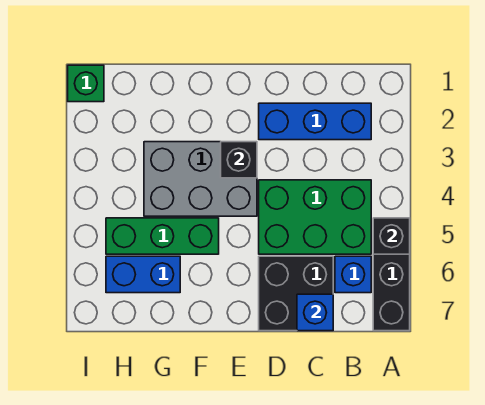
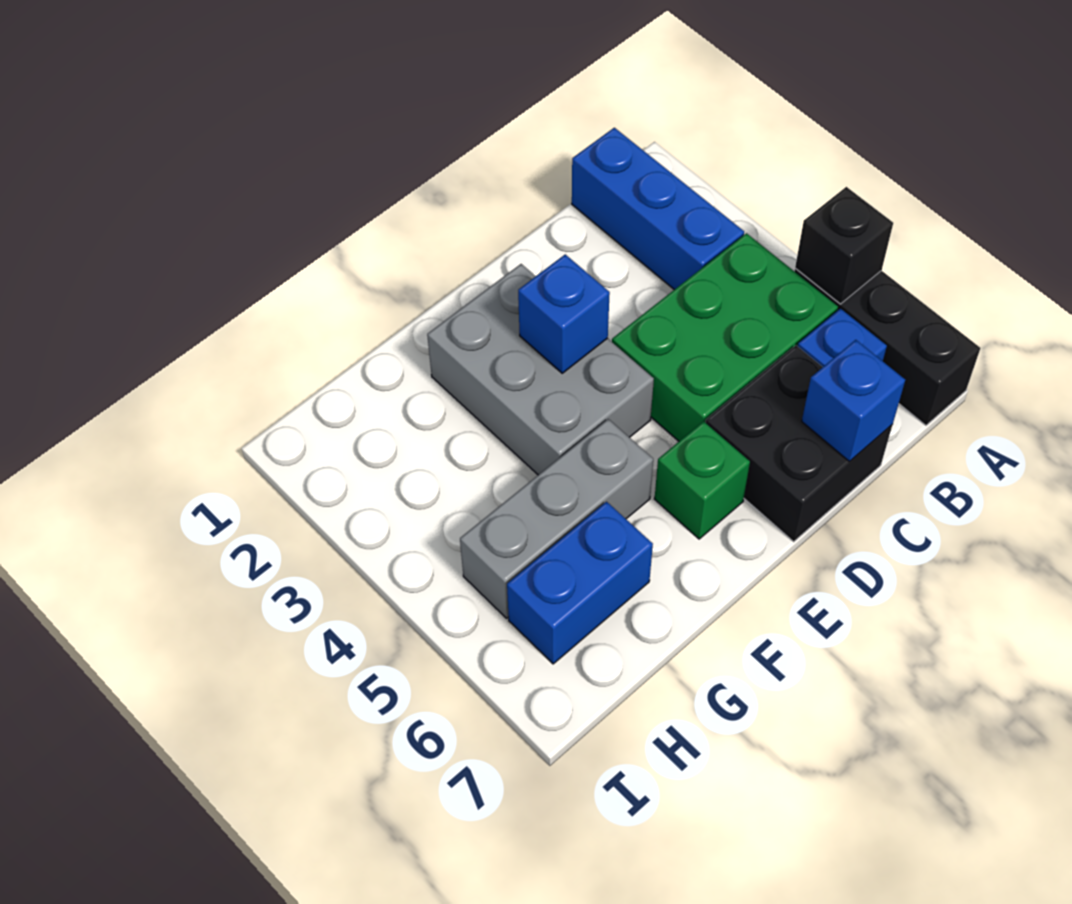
blue 1x3 brick [259,103,371,140] -> blue 1x3 brick turned to [572,128,744,290]
grey 2x3 brick [144,142,257,216] -> grey 2x3 brick turned to [427,264,654,475]
black 1x1 brick [221,142,257,178] -> blue 1x1 brick [518,254,610,373]
green 1x3 brick [106,218,219,254] -> grey 1x3 brick [460,419,653,618]
green 1x1 brick [68,65,104,102] -> green 1x1 brick moved to [655,421,750,539]

